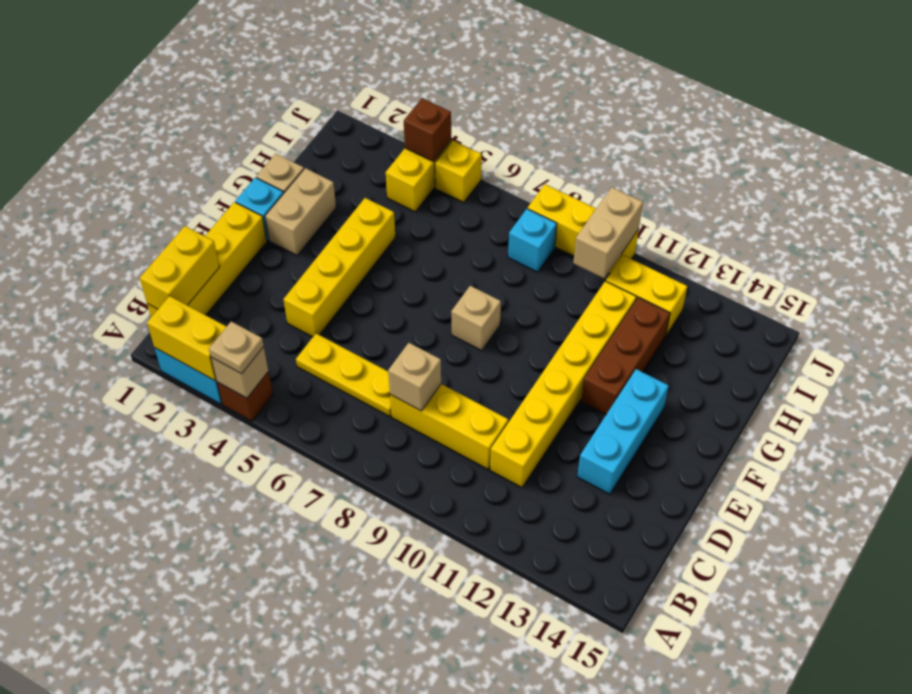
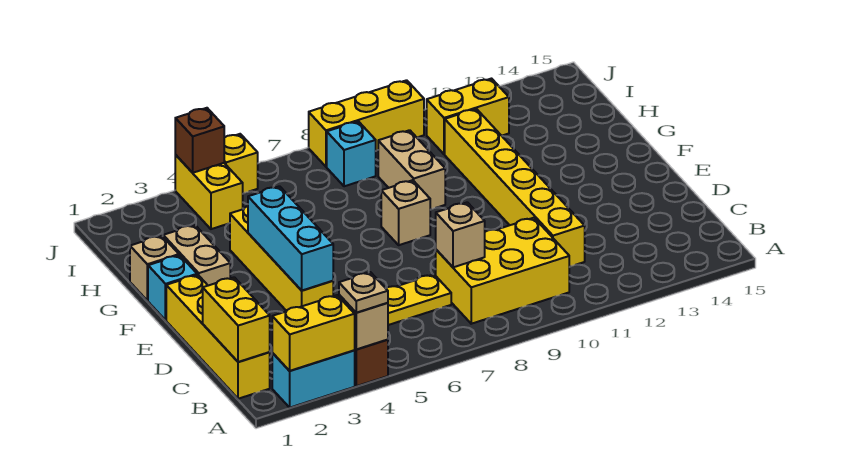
yellow 1x3 brick [390,384,508,470] -> yellow 2x3 brick [436,218,569,324]
cyan 1x3 brick [577,369,669,494] -> cyan 1x3 brick moved to [248,186,333,291]
brown 1x3 brick [581,297,670,414] -> none
tan 1x2 brick [573,187,643,279] -> tan 1x2 brick moved to [378,130,445,210]

